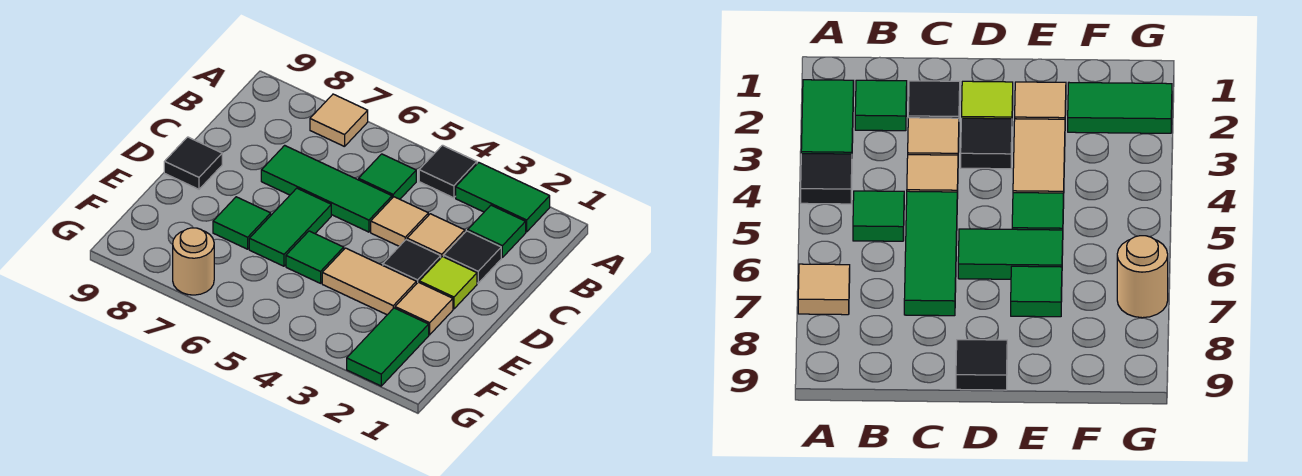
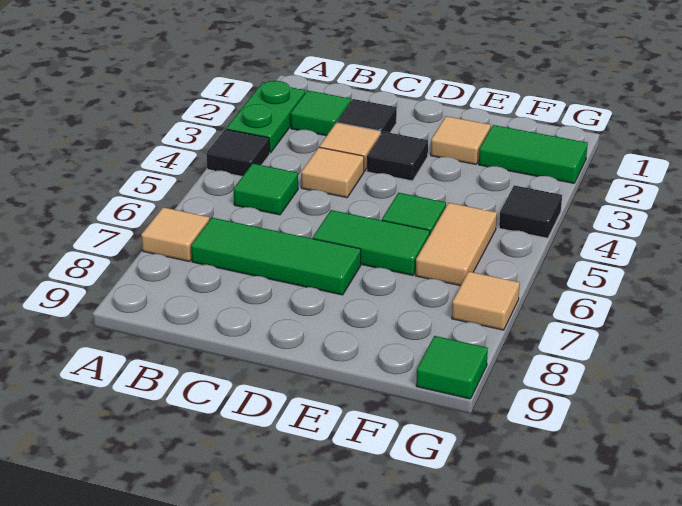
green 1x2 tile [456,163,550,232] -> green 1x2 plate [226,81,305,153]
green 1x3 tile [261,145,392,232] -> green 1x3 tile turned to [191,218,361,295]
lime 1x1 tile [419,257,477,309] -> none
black 1x1 tile [164,137,222,189] -> black 1x1 tile moved to [499,185,562,238]
tan 1x2 tile [322,248,416,315] -> tan 1x2 tile moved to [416,203,497,286]
green 1x1 tile [213,197,271,249] -> green 1x1 tile moved to [416,336,488,399]
tan 1x1 round brick [173,228,214,295] -> tan 1x1 tile [452,271,520,330]

